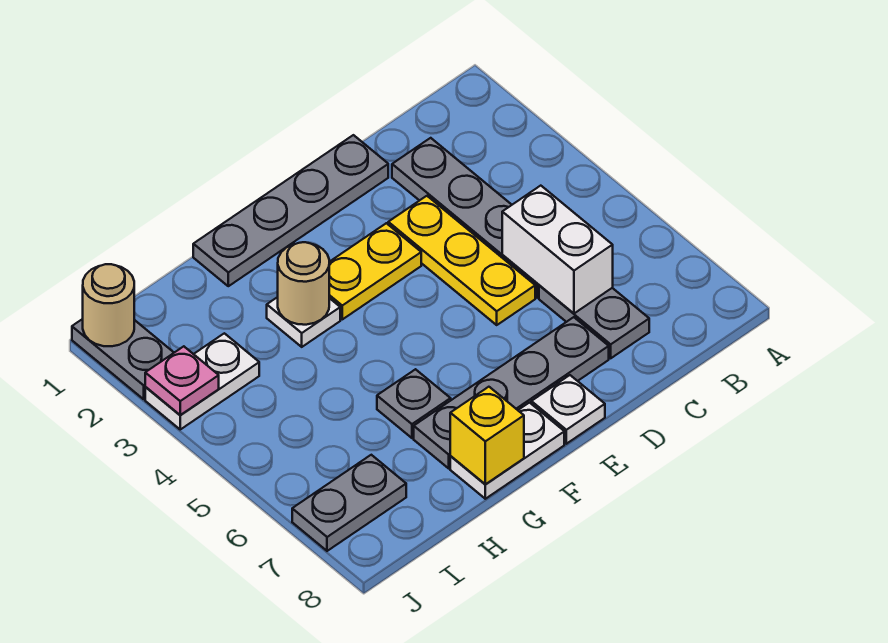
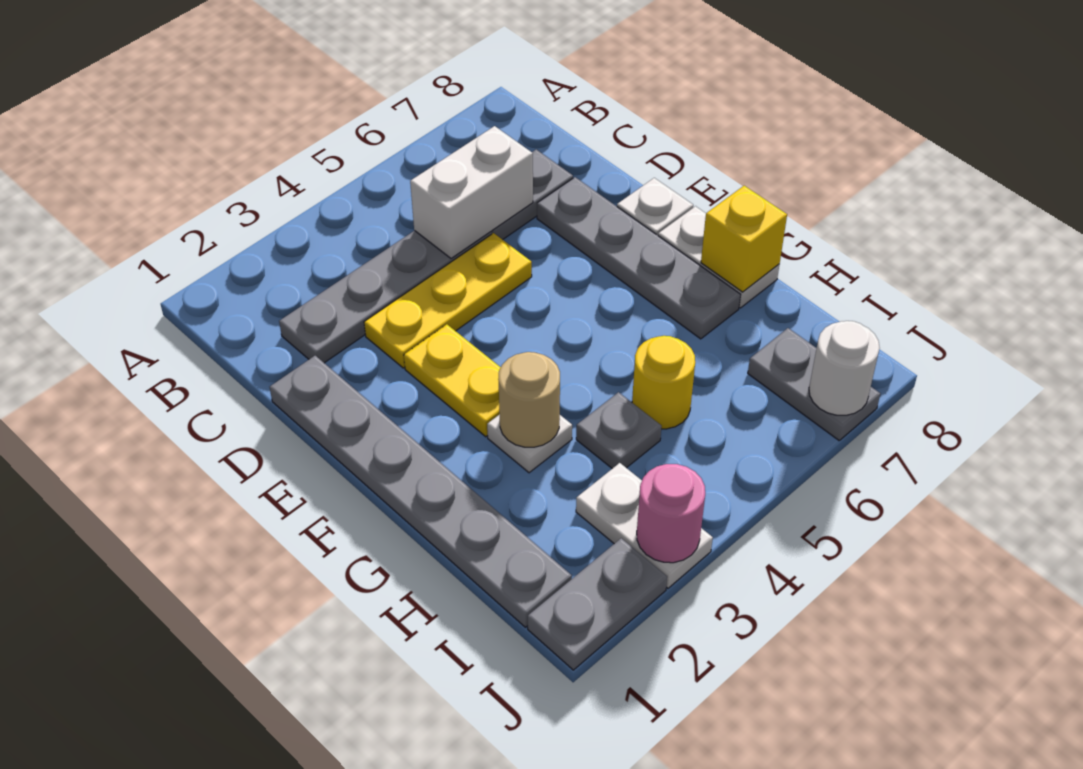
grey 1x4 plate [193,135,388,286] -> grey 1x6 plate [270,356,572,627]
grey 1x1 plate [377,369,451,438] -> grey 1x1 plate moved to [576,392,662,469]
none -> yellow 1x1 round brick [632,336,695,429]
tan 1x1 round brick [83,264,134,346] -> none
pink 1x1 plate [145,346,219,415] -> pink 1x1 round brick [637,464,705,563]
none -> white 1x1 round brick [809,321,880,415]

